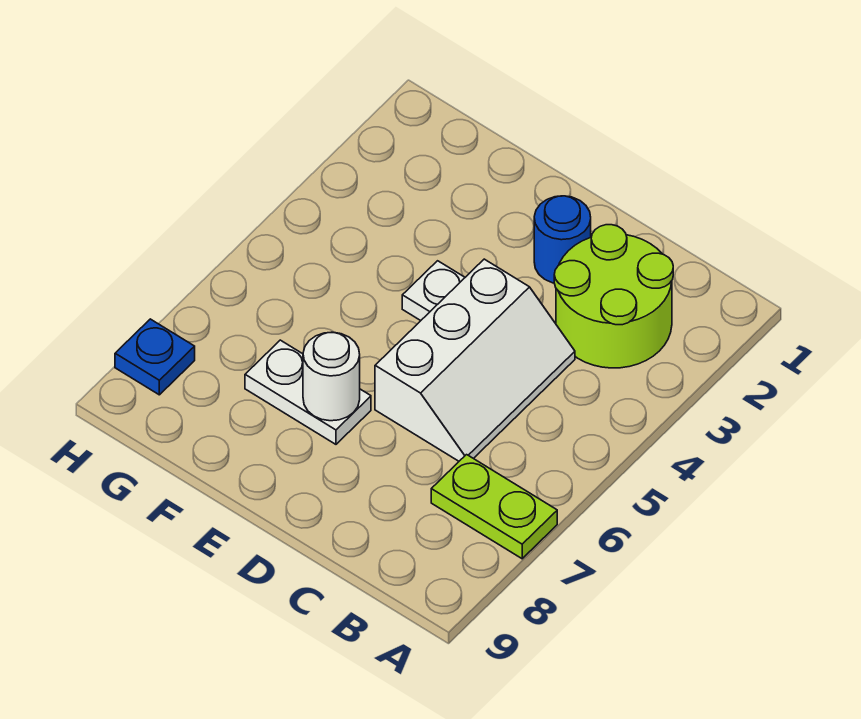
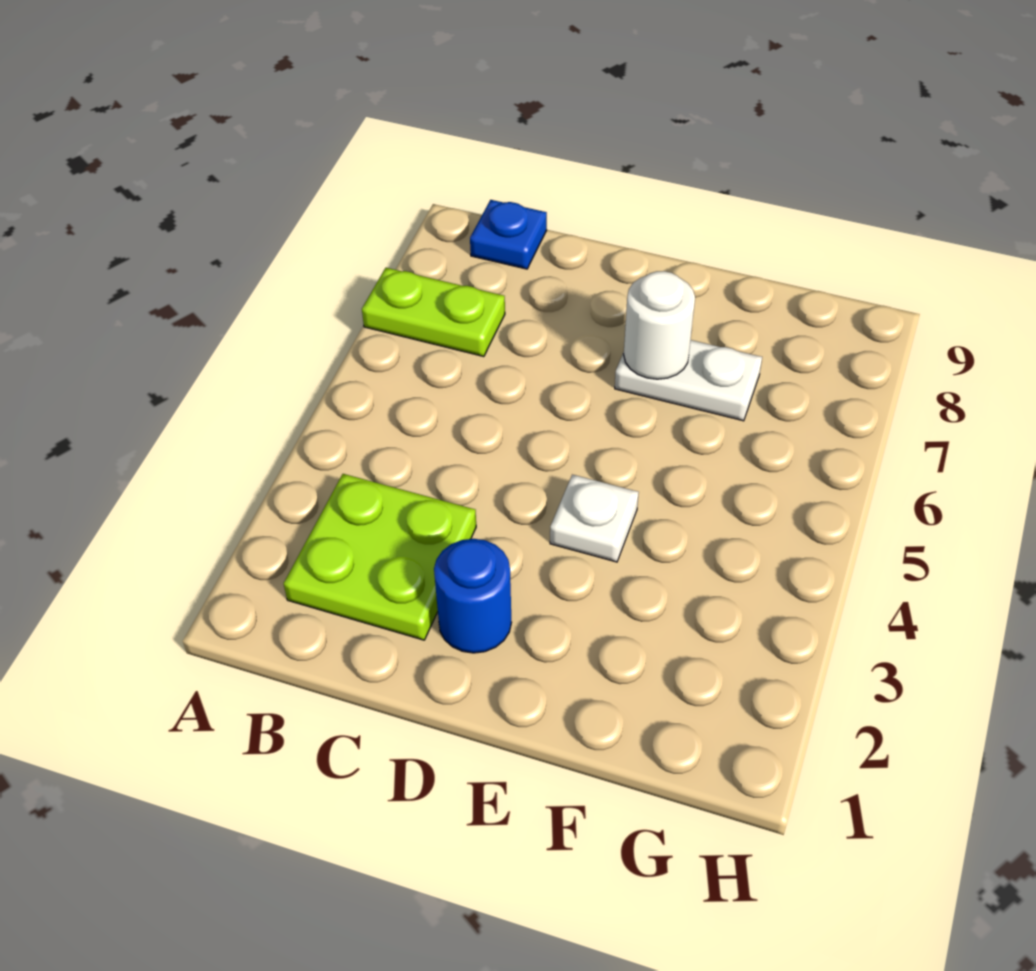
lime 2x2 round brick [554,225,673,368] -> lime 2x2 plate [284,474,476,640]
white 2x3 slope [375,259,575,461] -> none
blue 1x1 plate [115,319,195,395] -> blue 1x1 plate moved to [470,200,547,269]

